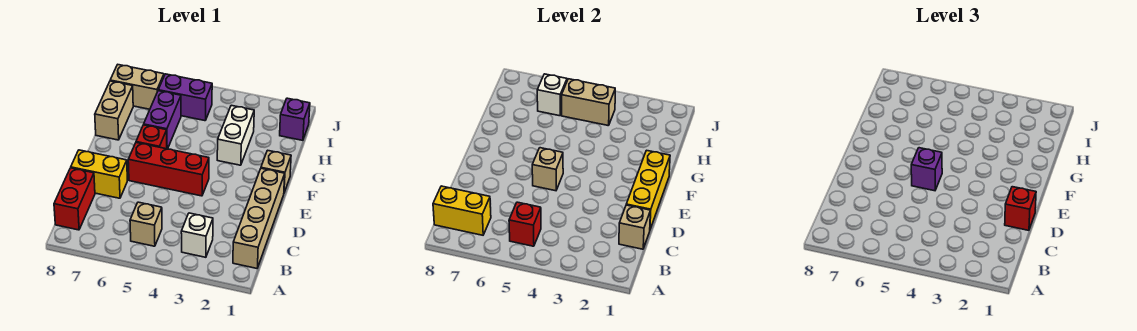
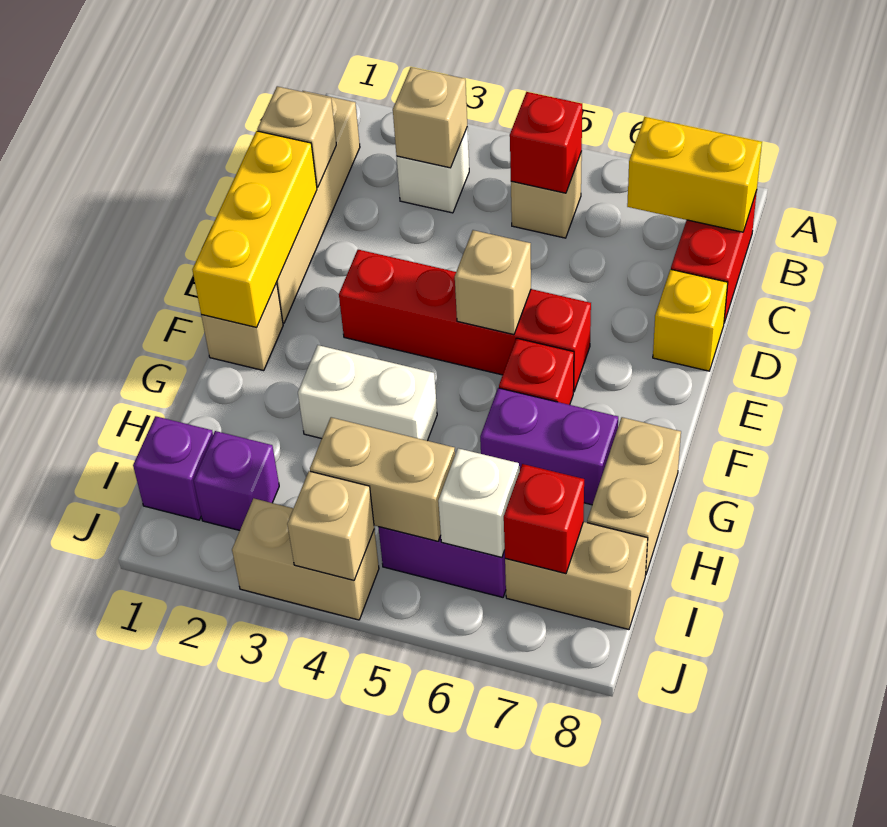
none -> tan 1x1 brick [393,67,467,168]
red 1x1 brick [1005,187,1036,230] -> red 1x1 brick moved to [504,464,584,574]
yellow 1x2 brick [71,150,127,198] -> yellow 1x1 brick [653,269,728,371]
red 1x3 brick [128,143,209,196] -> red 1x4 brick [339,250,591,392]
purple 1x1 brick [911,148,942,191] -> purple 1x1 brick moved to [194,431,279,530]
white 1x2 brick [217,105,254,165] -> white 1x2 brick turned to [298,345,437,441]
purple 1x2 brick [144,91,181,149] -> purple 1x2 brick turned to [480,388,618,505]
none -> tan 1x2 brick [232,498,379,620]
none -> tan 1x1 brick [287,471,374,580]

